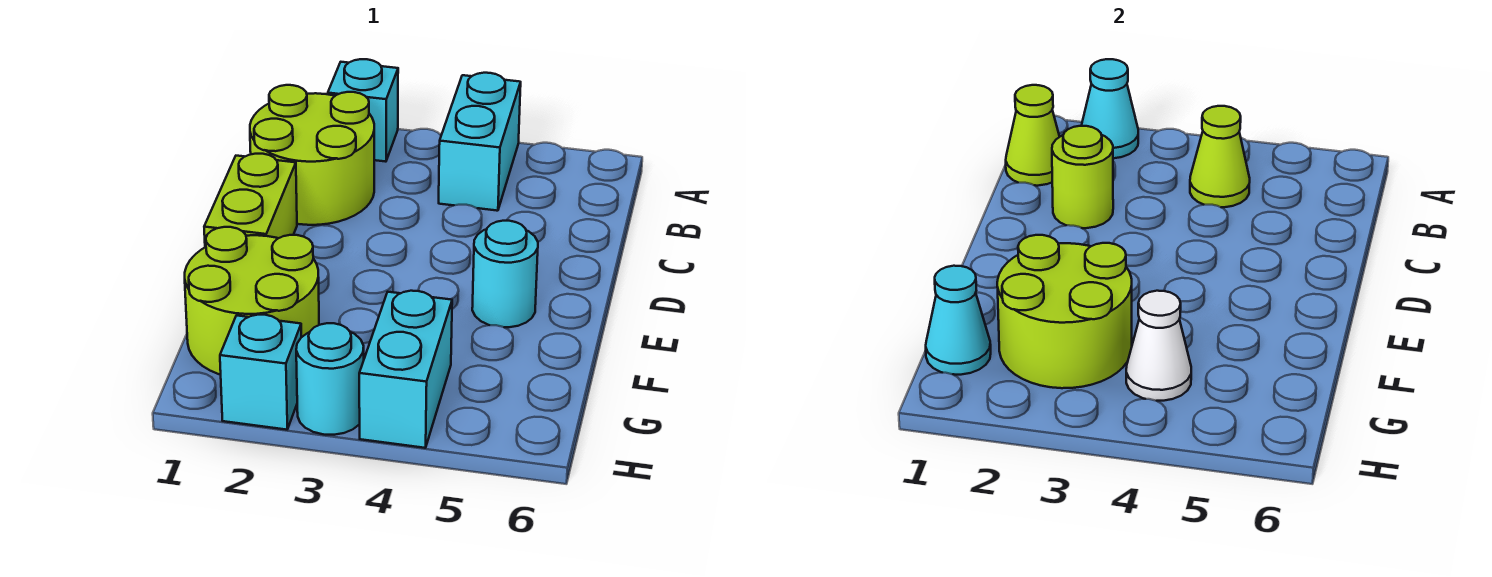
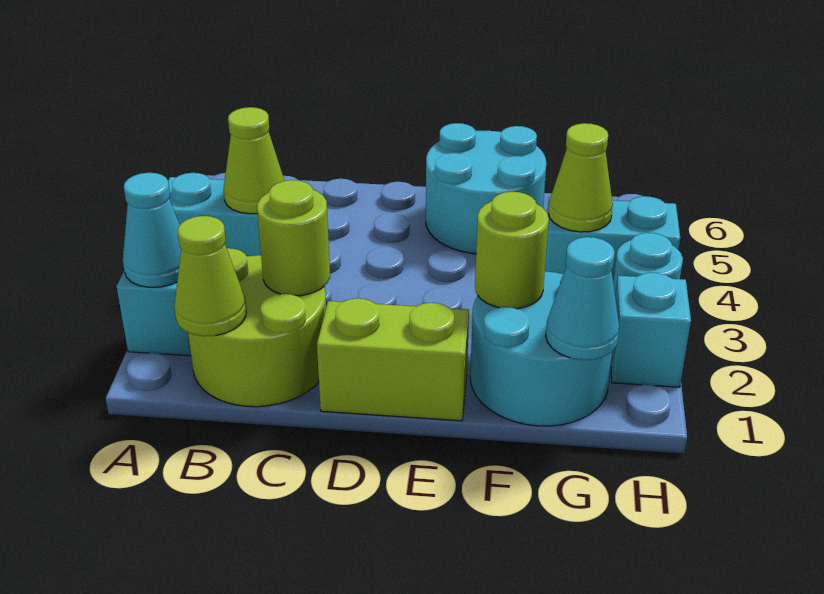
cyan 1x1 round brick [472,221,538,327] -> cyan 2x2 round brick [426,123,546,254]
lime 2x2 round brick [185,227,319,375] -> cyan 2x2 round brick [470,271,613,426]
lime 2x2 round brick [997,235,1132,388] -> lime 1x1 round brick [475,192,549,309]
white 1x1 cone [1126,291,1191,401] -> lime 1x1 cone [548,123,613,232]

